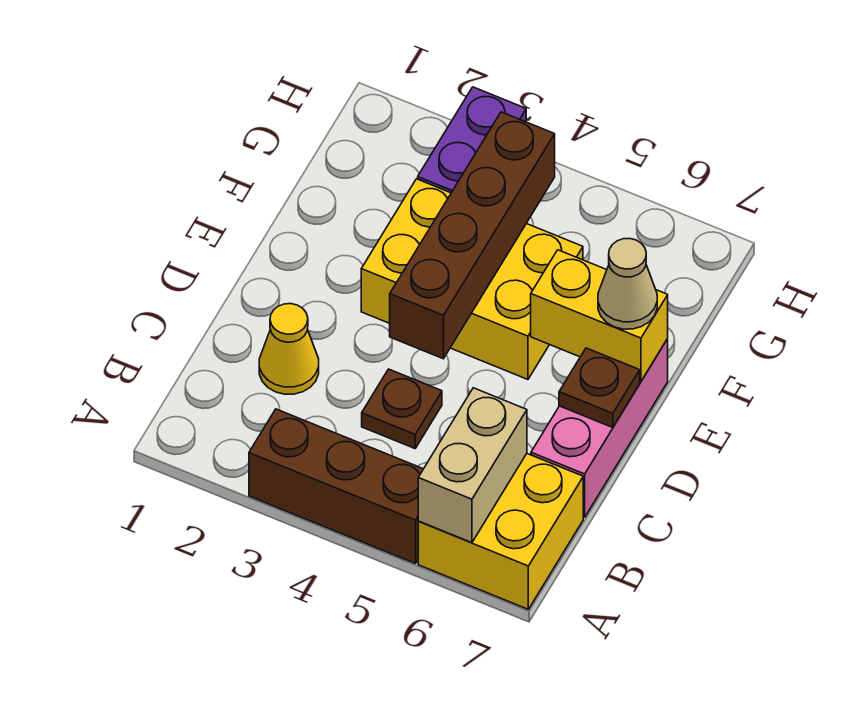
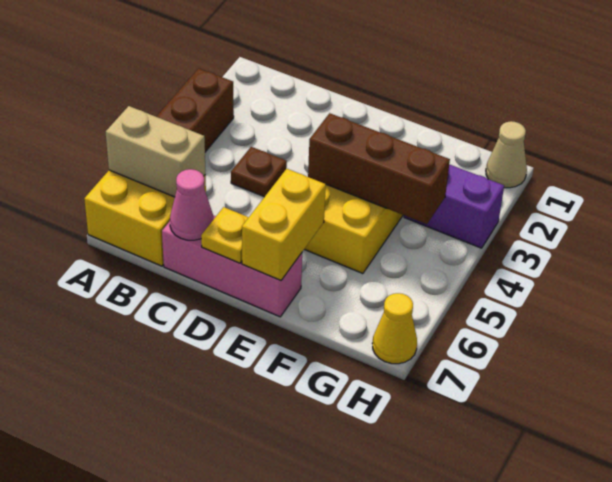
yellow 1x1 cone [259,304,319,394] -> yellow 1x1 cone moved to [372,293,417,364]
none -> pink 1x1 cone [170,169,214,240]
brown 1x4 brick [390,112,555,359] -> brown 1x3 brick [308,113,450,224]
brown 1x1 plate [559,348,640,428] -> yellow 1x1 plate [201,207,249,263]
tan 1x1 cone [598,239,657,329] -> tan 1x1 cone moved to [486,121,527,188]

